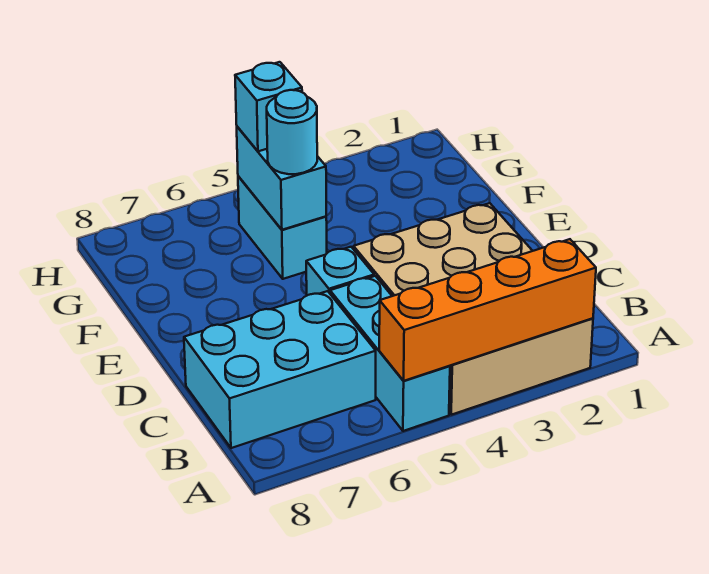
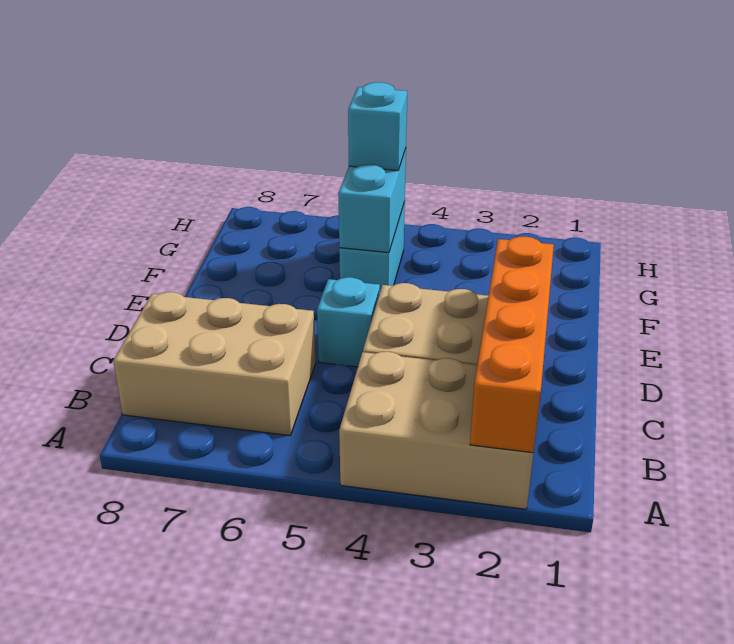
orange 1x4 brick [379,239,596,381] -> orange 1x4 brick turned to [470,237,554,453]
cyan 1x3 brick [330,276,450,431] -> none
cyan 2x3 brick [184,291,376,448] -> tan 2x3 brick [113,292,316,436]
cyan 1x1 round brick [267,90,317,174] -> none

